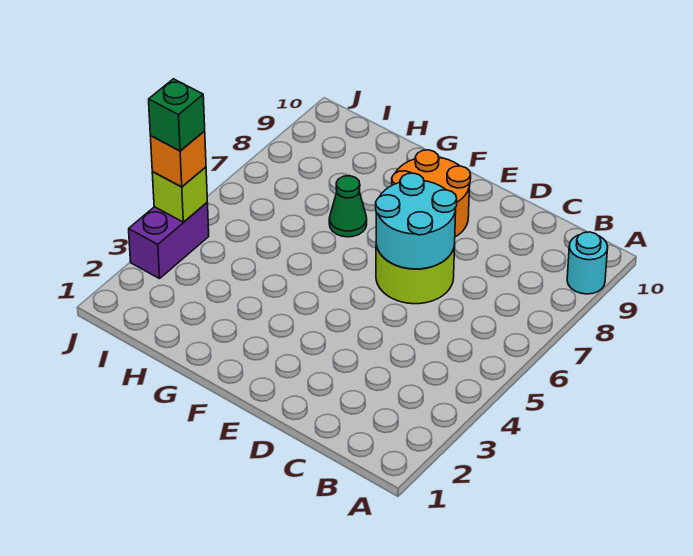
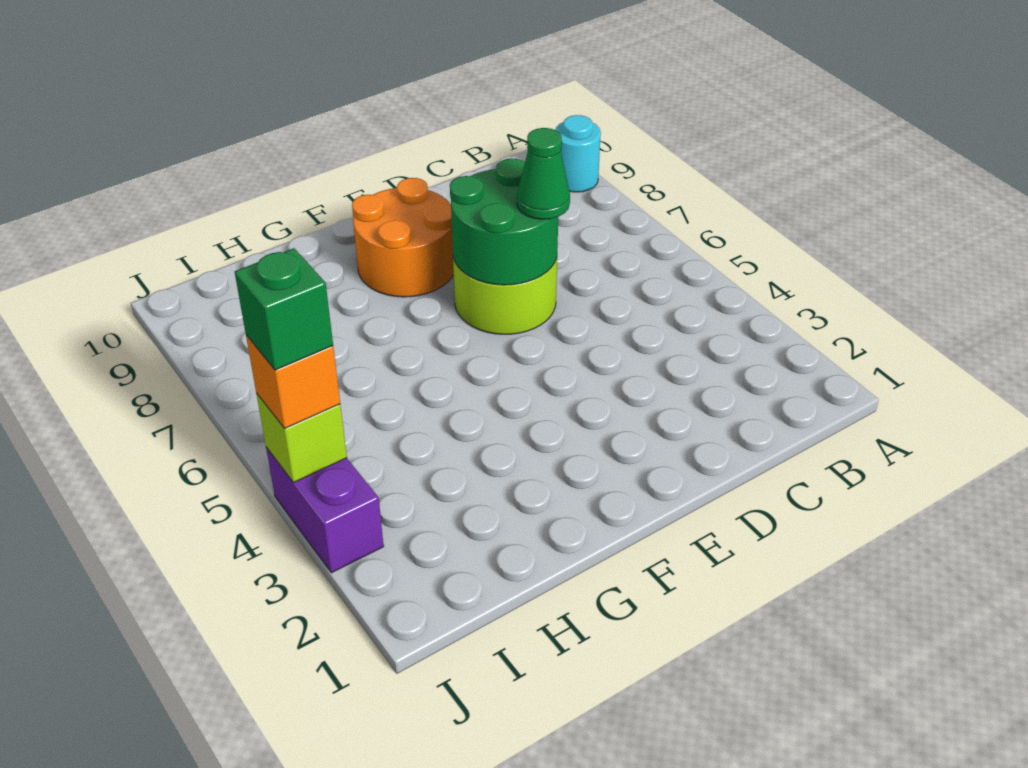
cyan 2x2 round brick [376,173,457,269] -> green 2x2 round brick [450,158,558,285]
green 1x1 cone [329,176,367,237] -> green 1x1 cone moved to [517,128,570,219]

